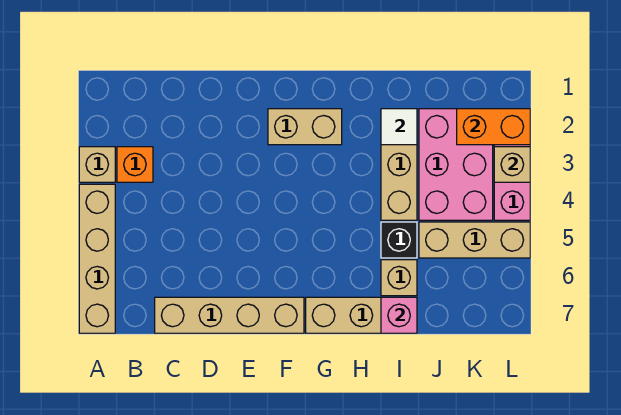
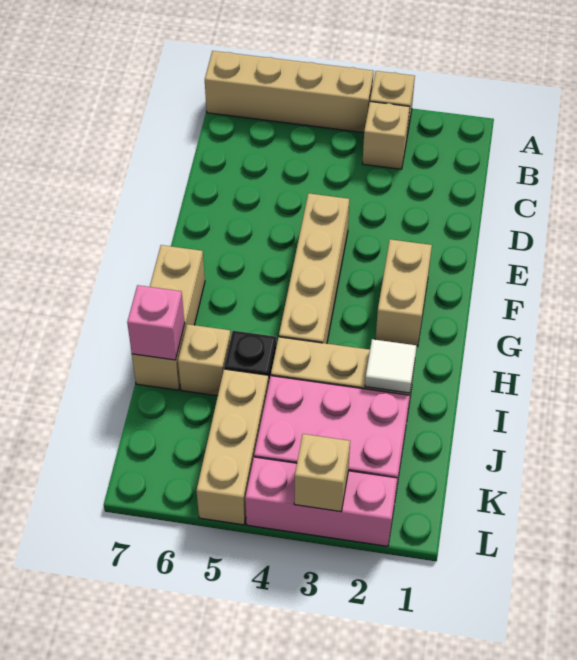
orange 1x1 brick [117,147,153,182] -> tan 1x1 brick [362,102,410,169]
tan 1x4 brick [155,297,304,333] -> tan 1x4 brick moved to [279,193,349,344]
orange 1x2 brick [457,109,530,145] -> none

